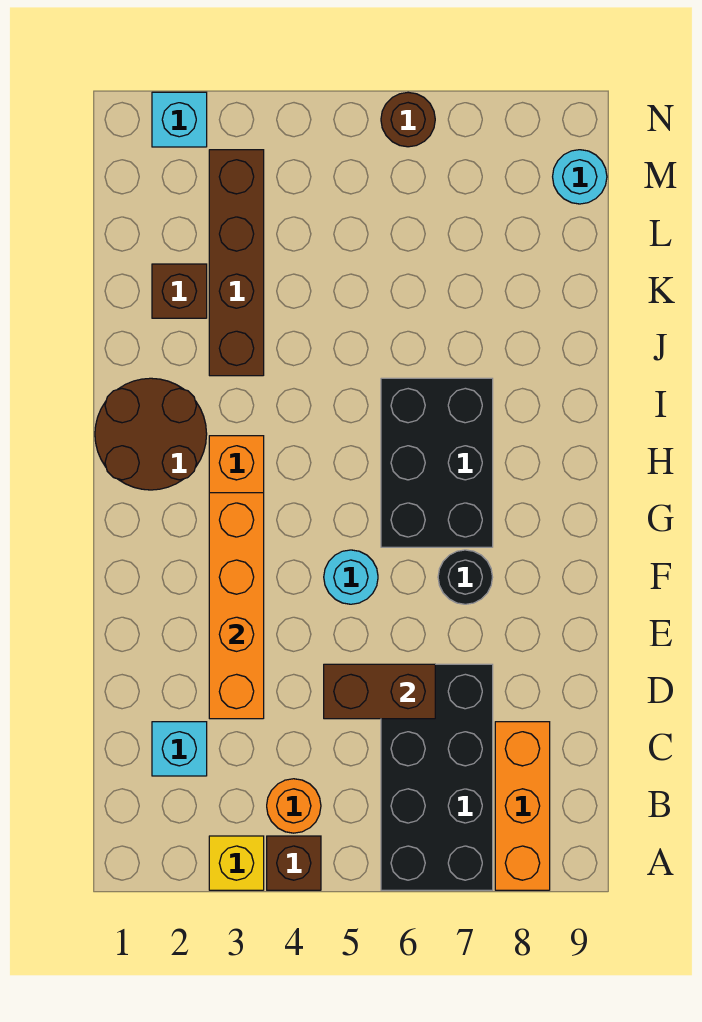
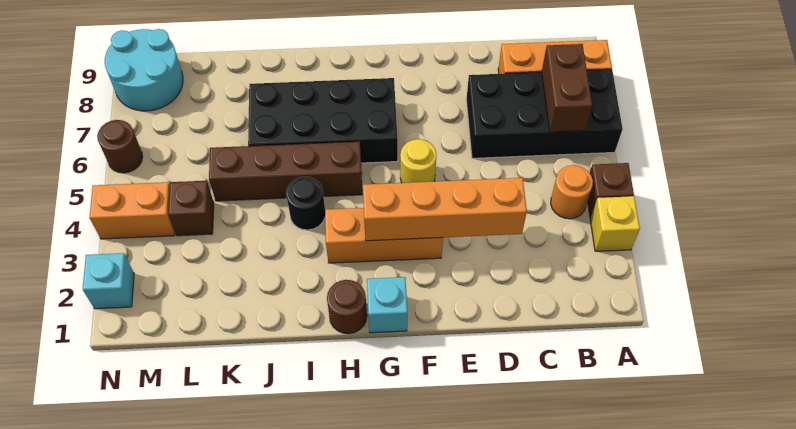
cyan 1x1 brick [152,722,207,776] -> cyan 1x1 brick moved to [367,277,407,333]
brown 1x2 brick [324,664,435,719] -> brown 1x2 brick moved to [542,44,592,132]
cyan 1x1 round brick [324,550,378,604] -> yellow 1x1 round brick [400,139,436,183]
black 1x1 round brick [438,550,493,604] -> black 1x1 round brick moved to [286,177,325,230]
black 2x3 brick [381,378,493,547] -> black 2x4 brick [248,78,398,163]
brown 2x2 round brick [95,378,207,490] -> brown 1x1 round brick [327,280,367,334]
brown 1x4 brick [209,150,264,376] -> brown 1x4 brick moved to [209,142,362,201]
brown 1x1 brick [152,264,207,318] -> brown 1x1 brick moved to [168,181,214,236]
none -> orange 1x2 brick [89,182,175,239]
cyan 1x1 round brick [553,150,607,204] -> cyan 2x2 round brick [105,29,183,111]

